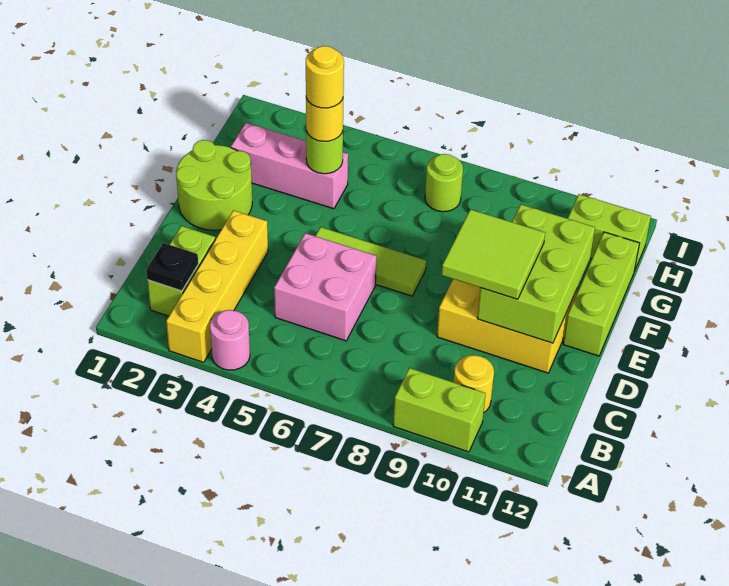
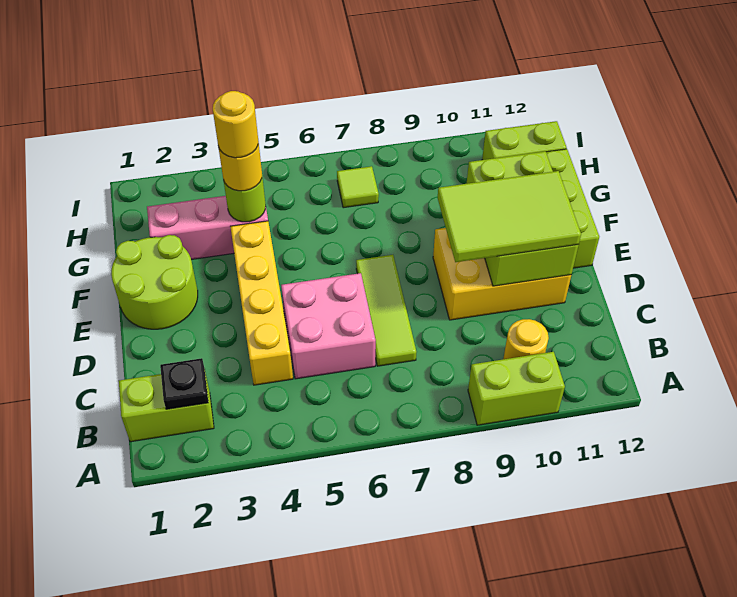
yellow 1x4 brick [166,210,268,362] -> yellow 1x4 brick moved to [230,221,293,385]
pink 1x1 round brick [210,310,250,370] -> none
lime 1x2 brick [147,226,215,316] -> lime 1x2 brick turned to [119,373,214,442]
lime 2x2 tile [442,209,545,299] -> lime 2x3 tile [438,171,581,262]
lime 1x3 tile [316,227,426,296] -> lime 1x3 tile turned to [356,255,416,366]
lime 1x1 round brick [425,154,463,212] -> lime 1x1 tile [337,166,379,208]

